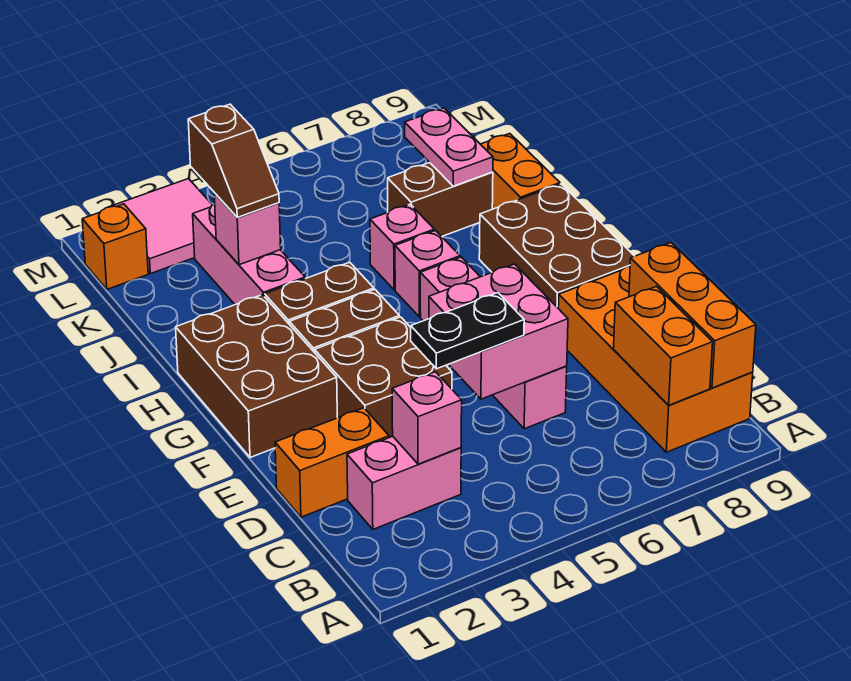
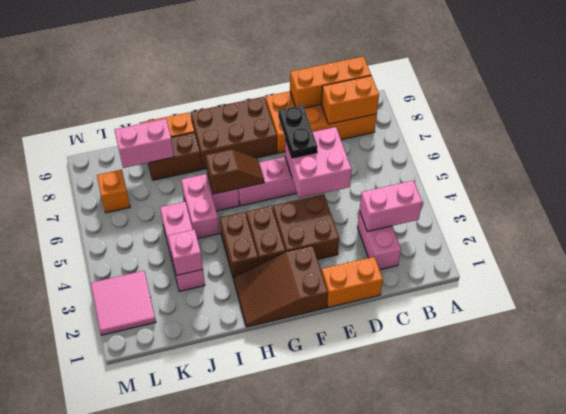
pink 1x1 brick [392,372,462,464] -> pink 1x2 brick [359,180,422,231]
orange 1x2 brick [275,408,389,517] -> orange 1x2 brick turned to [321,257,383,308]
black 1x2 plate [411,293,524,369] -> black 1x2 plate moved to [278,105,318,158]
brown 2x3 brick [176,295,337,457] -> brown 2x3 slope [233,246,328,327]
pink 1x3 brick [193,204,305,305] -> pink 1x3 brick turned to [160,202,205,291]
pink 1x1 brick [370,204,434,290] -> pink 1x2 brick [181,174,219,239]
brown 1x2 slope [188,104,279,217] -> brown 1x2 slope moved to [205,149,264,194]
brown 1x2 brick [388,163,493,237] -> brown 1x2 brick turned to [148,132,202,180]
pink 1x2 plate [405,108,493,186] -> pink 1x2 brick [114,119,174,168]
orange 1x1 brick [82,204,148,289] -> orange 1x1 brick moved to [97,170,130,213]

